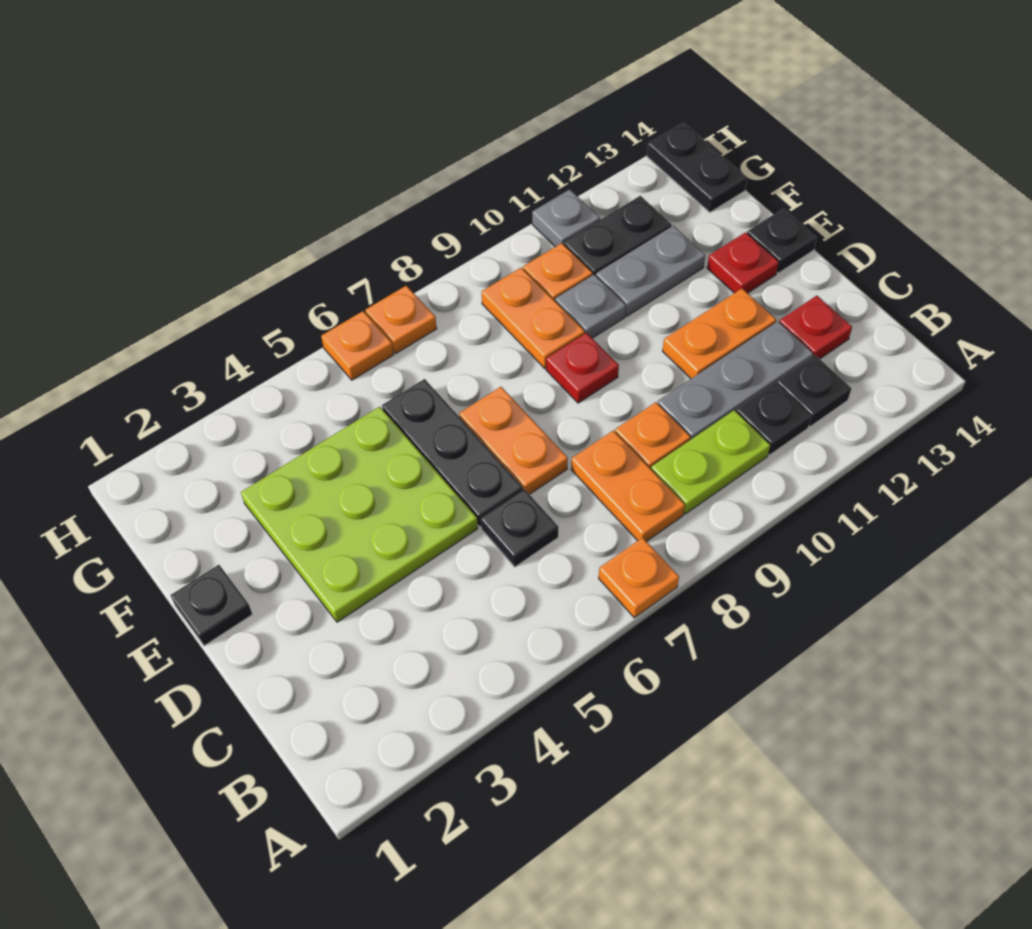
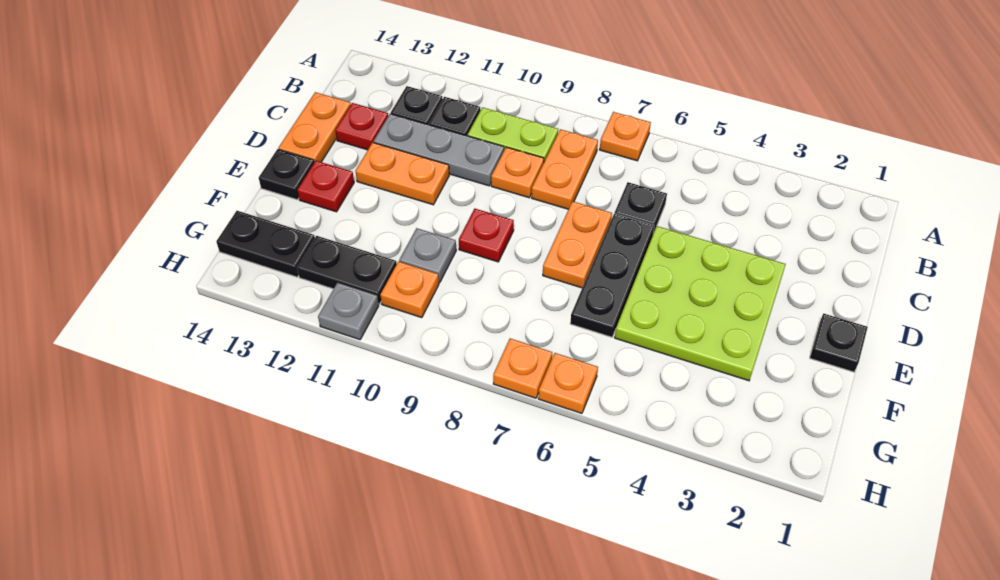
orange 1x2 plate [482,268,585,368] -> orange 1x2 plate moved to [279,92,351,162]
grey 1x2 plate [596,226,705,316] -> none
black 1x2 plate [647,123,747,212] -> black 1x2 plate turned to [216,211,315,277]

